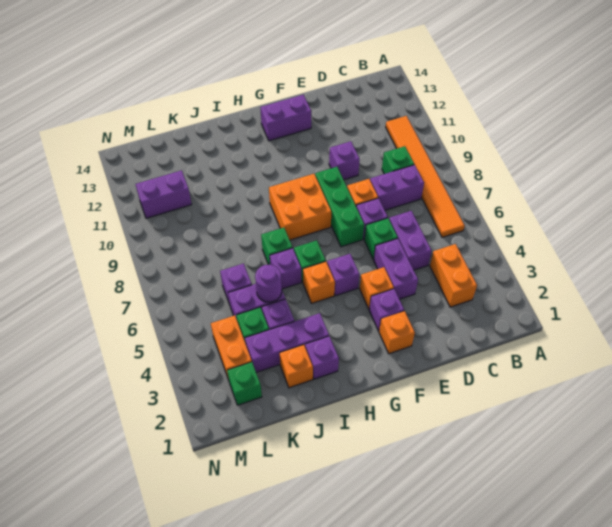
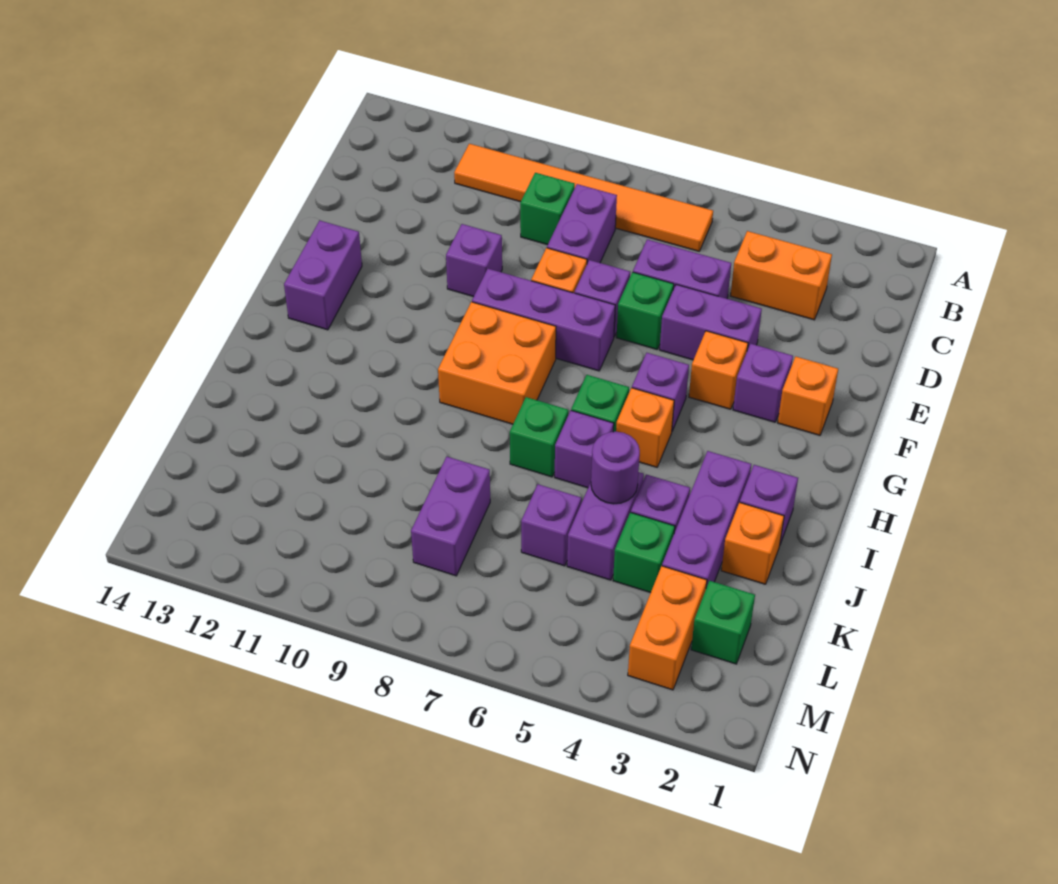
green 1x3 brick [315,167,364,247] -> purple 1x3 brick [472,269,615,371]
orange 1x2 brick [211,315,252,380] -> orange 1x2 brick turned to [628,566,707,690]
purple 1x2 brick [135,170,192,218] -> purple 1x2 brick moved to [411,457,490,576]

